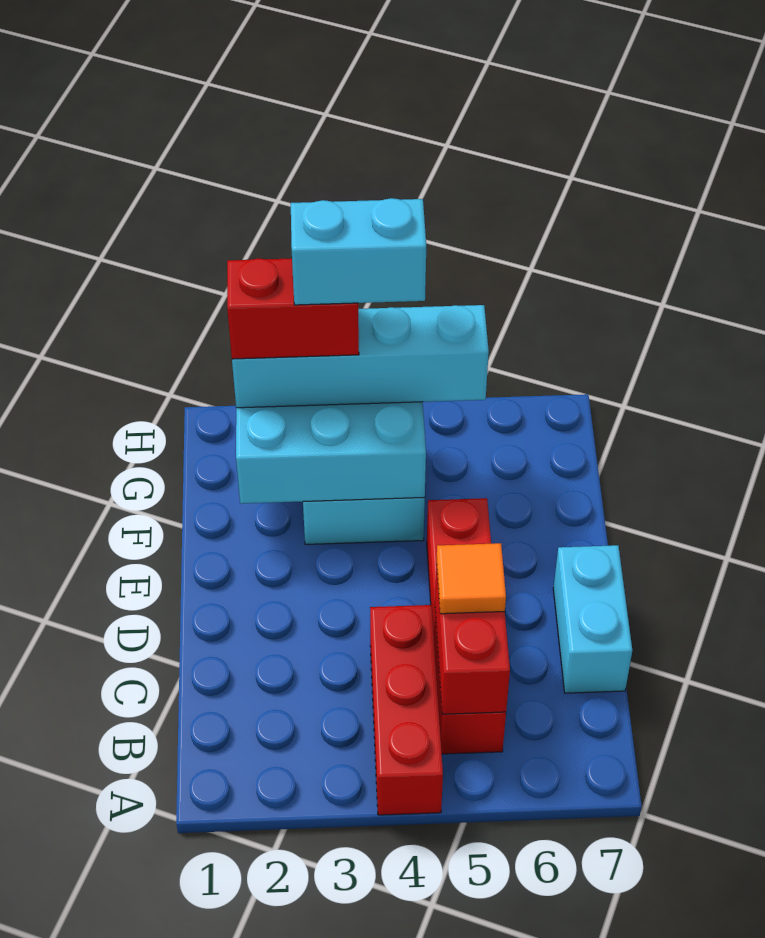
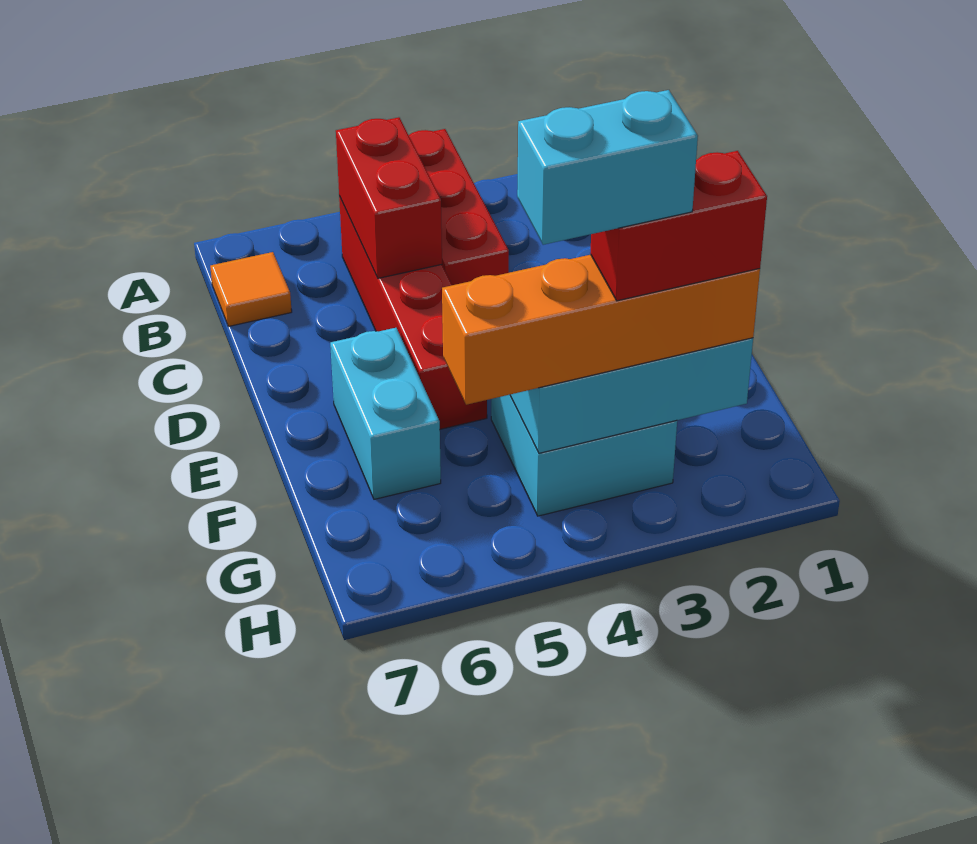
orange 1x1 tile [437,543,506,614] -> orange 1x1 tile moved to [210,252,292,326]
cyan 1x2 brick [553,545,632,693] -> cyan 1x2 brick moved to [330,328,441,499]
cyan 1x4 brick [232,305,489,408] -> orange 1x4 brick [442,255,760,405]

